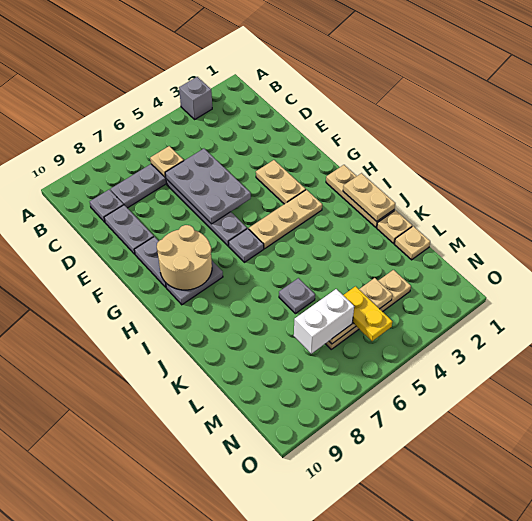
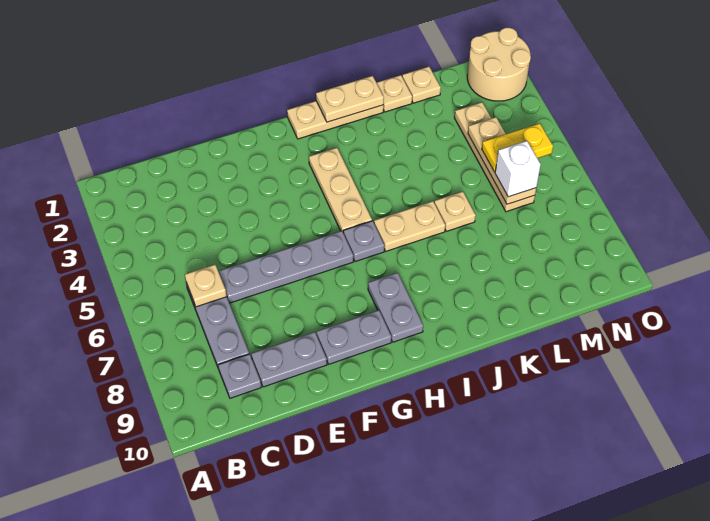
grey 1x1 brick [179,77,212,119] -> none
grey 2x3 plate [165,149,251,224] -> none
tan 1x2 plate [256,160,306,204] -> tan 1x2 plate moved to [374,201,445,251]
tan 2x2 round brick [157,225,212,290] -> tan 2x2 round brick moved to [467,28,531,101]
grey 1x1 plate [279,278,315,314] -> tan 1x1 plate [434,191,476,231]
white 1x2 brick [294,289,354,354] -> white 1x1 brick [495,141,541,197]

